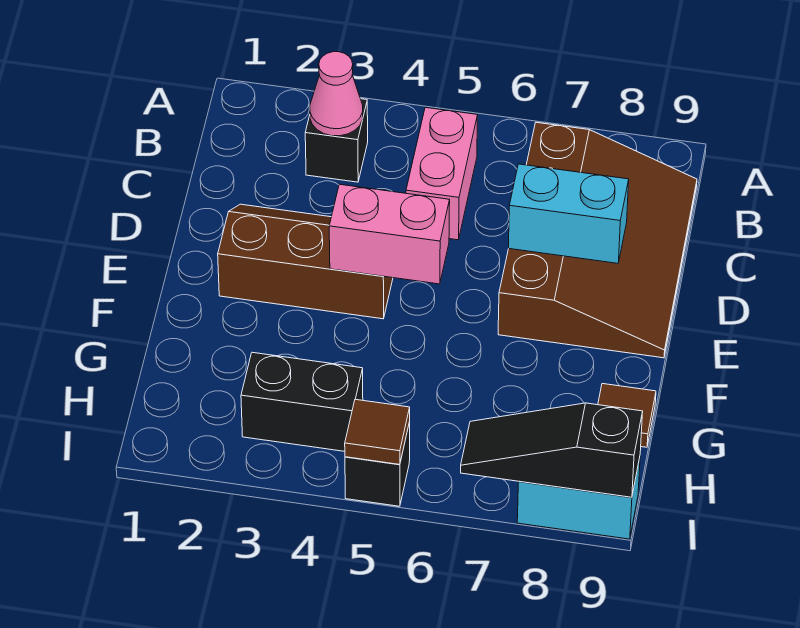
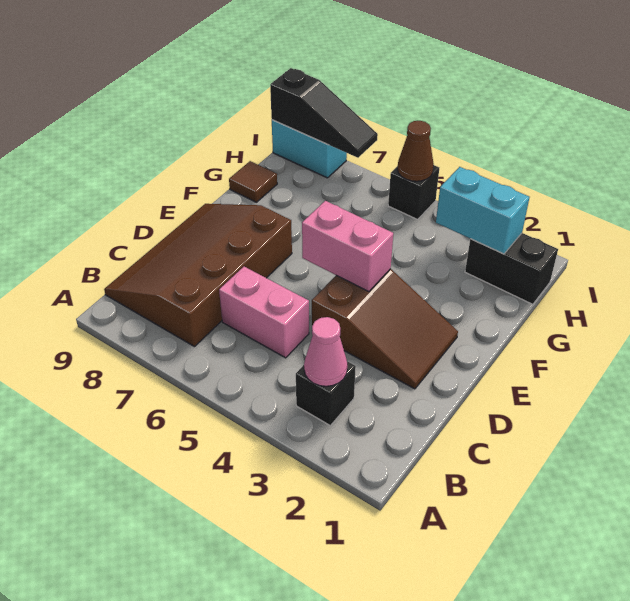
pink 1x2 brick [406,107,478,240] -> pink 1x2 brick turned to [219,267,309,358]
brown 2x3 slope [218,204,393,319] -> brown 2x3 slope turned to [312,269,458,389]
cyan 1x2 brick [508,164,629,263] -> cyan 1x2 brick moved to [436,167,530,254]
black 1x2 brick [241,352,363,451] -> black 1x2 brick moved to [465,233,558,304]
brown 1x1 tile [345,399,410,464] -> brown 1x1 cone [397,121,434,181]

